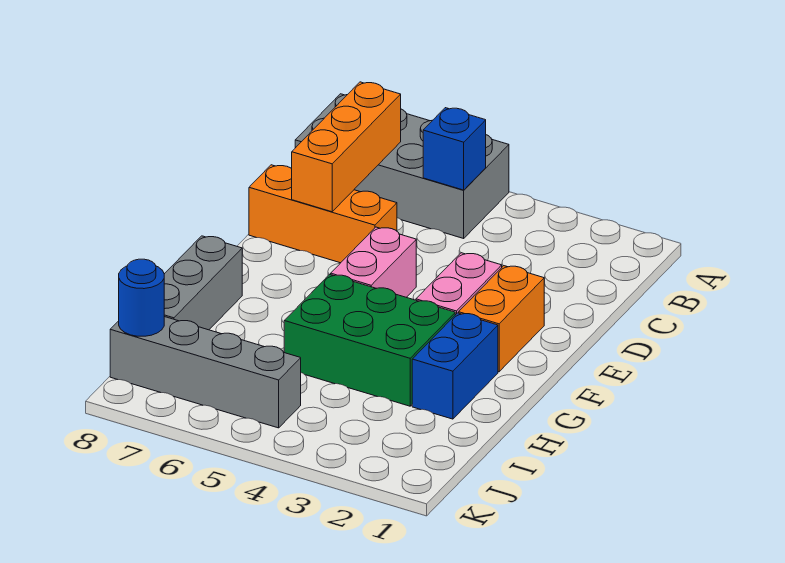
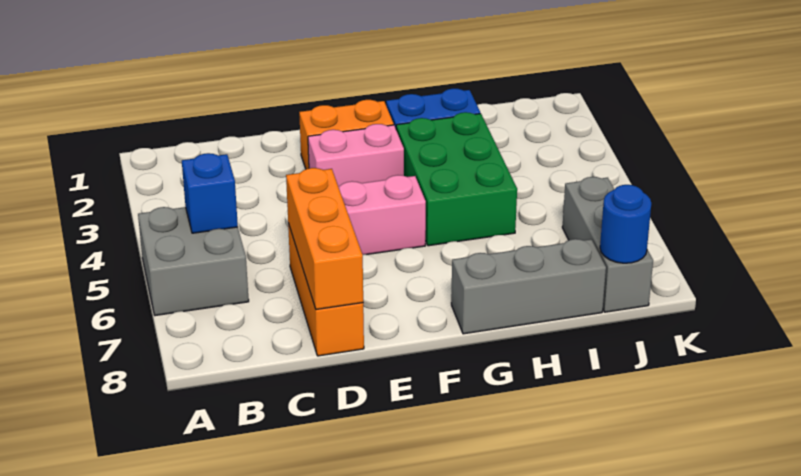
grey 2x4 brick [295,94,509,238] -> grey 2x2 brick [138,207,249,316]
orange 1x3 brick [292,82,401,212] -> orange 1x3 brick turned to [286,168,363,310]
grey 1x4 brick [110,317,301,428] -> grey 1x3 brick [562,177,653,312]

